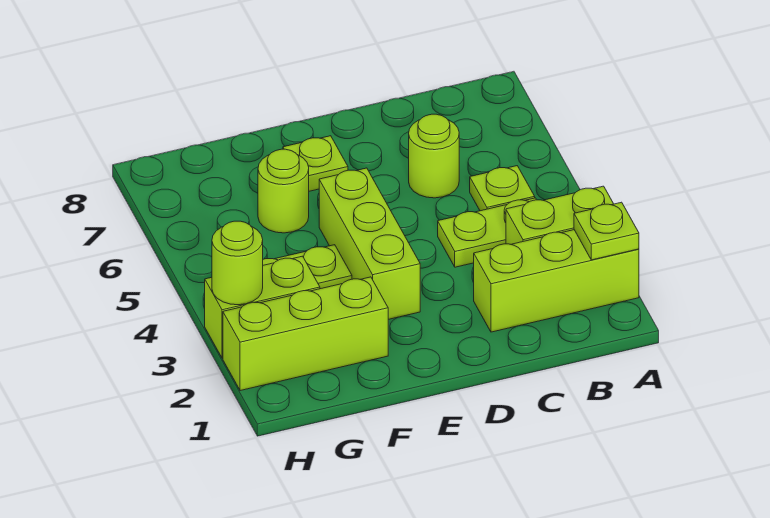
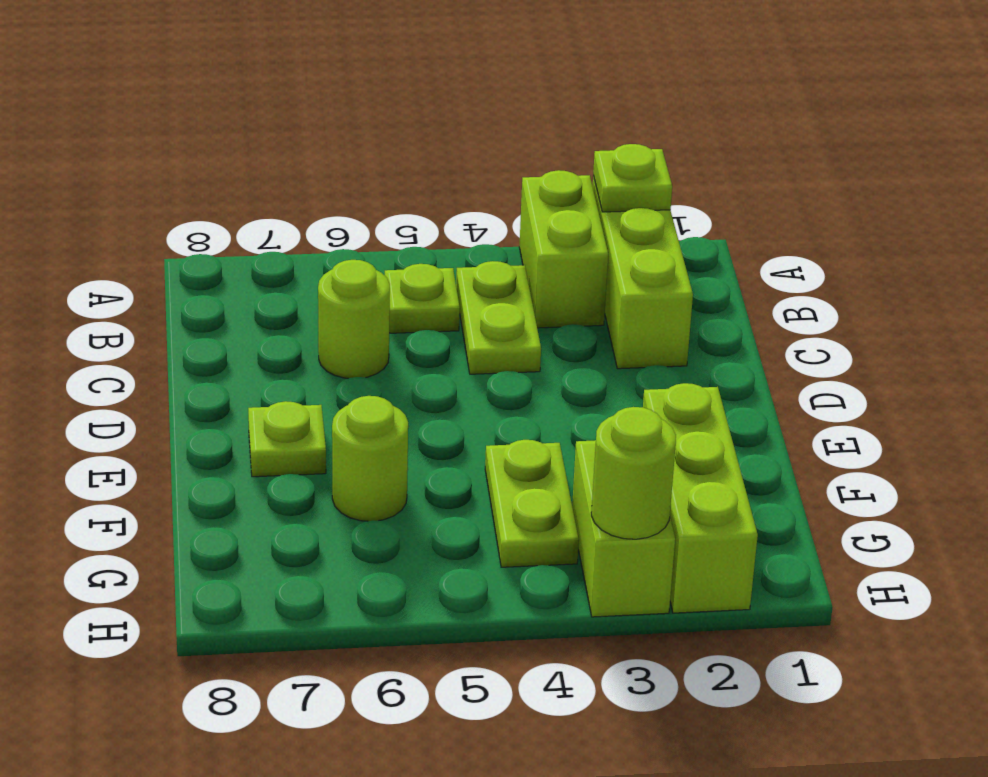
lime 1x3 brick [319,168,420,319] -> none

